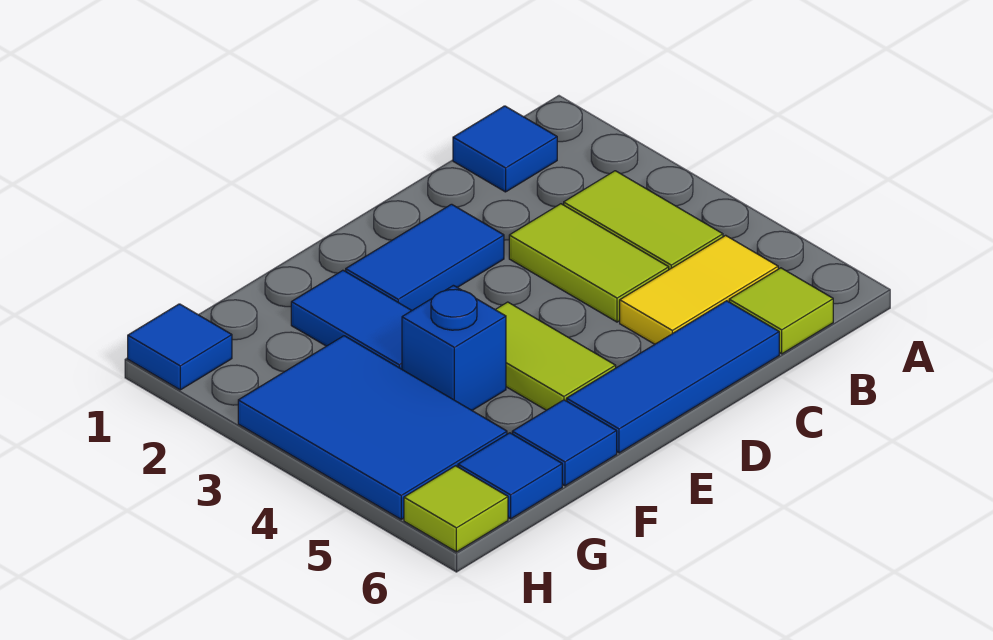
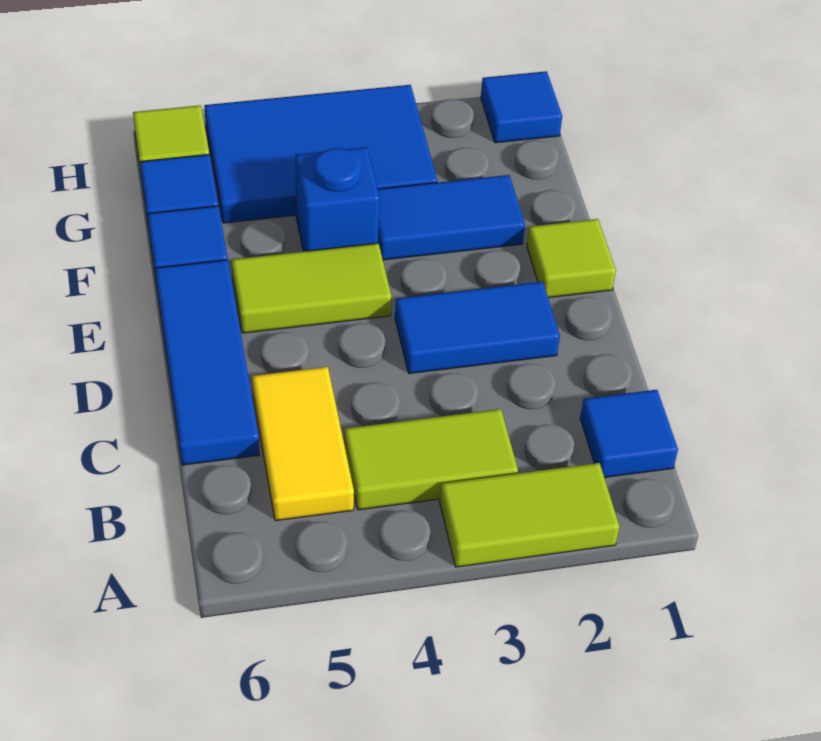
lime 1x1 tile [729,268,833,354] -> lime 1x1 tile moved to [527,219,616,298]
lime 1x2 tile [509,204,669,322] -> lime 1x2 tile moved to [440,463,619,567]
blue 1x2 tile [346,204,504,310] -> blue 1x2 tile turned to [395,282,560,374]

